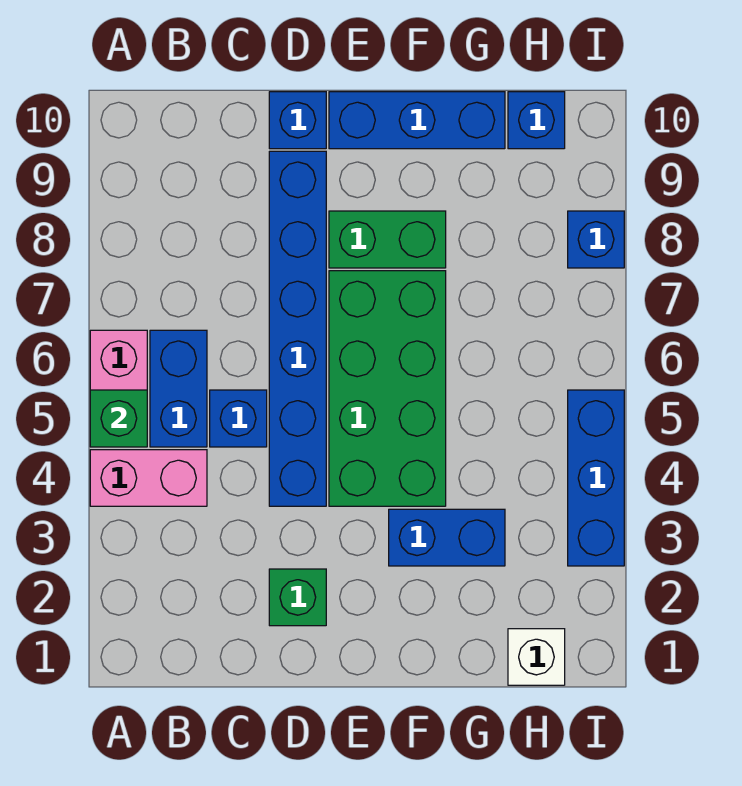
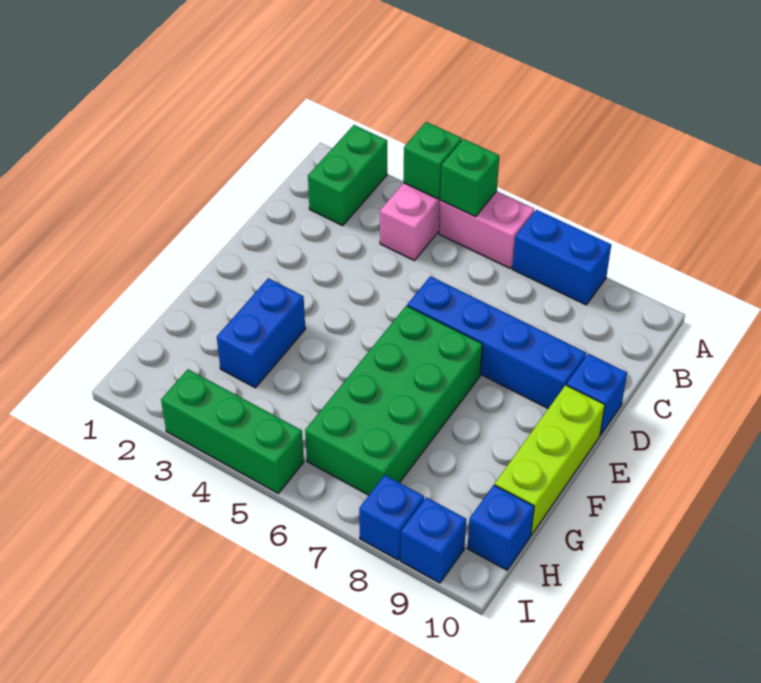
blue 1x2 brick [150,330,207,447] -> blue 1x2 brick moved to [512,210,611,305]
blue 1x1 brick [210,390,267,447] -> blue 1x1 brick moved to [401,497,466,583]
green 1x1 brick [269,569,326,626] -> green 1x1 brick moved to [403,122,462,199]
blue 1x6 brick [269,151,326,506] -> blue 1x4 brick [407,276,586,409]
green 2x4 brick [329,271,446,506] -> green 2x4 brick turned to [305,306,483,495]
green 1x2 brick [329,211,446,268] -> green 1x2 brick moved to [308,125,387,226]
blue 1x3 brick [329,92,505,149] -> lime 1x3 brick [495,385,605,535]
white 1x1 brick [508,629,565,685] -> none
blue 1x3 brick [568,390,624,566] -> green 1x3 brick [161,369,304,493]

